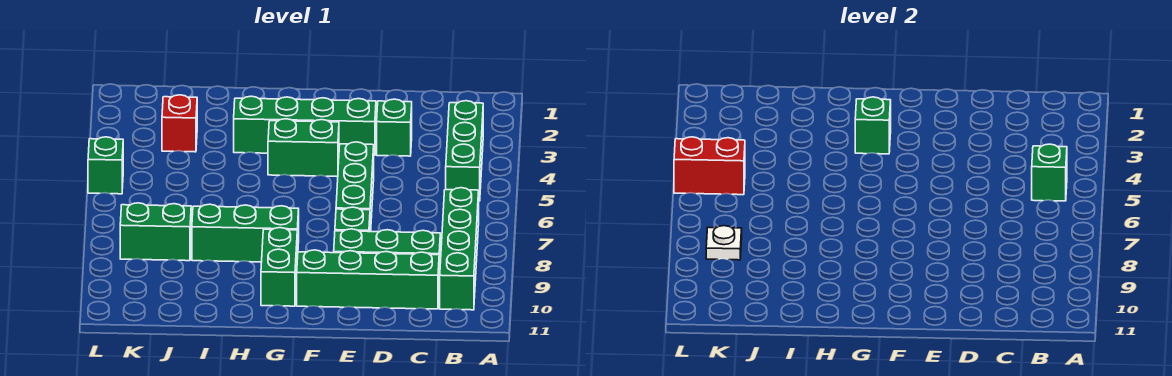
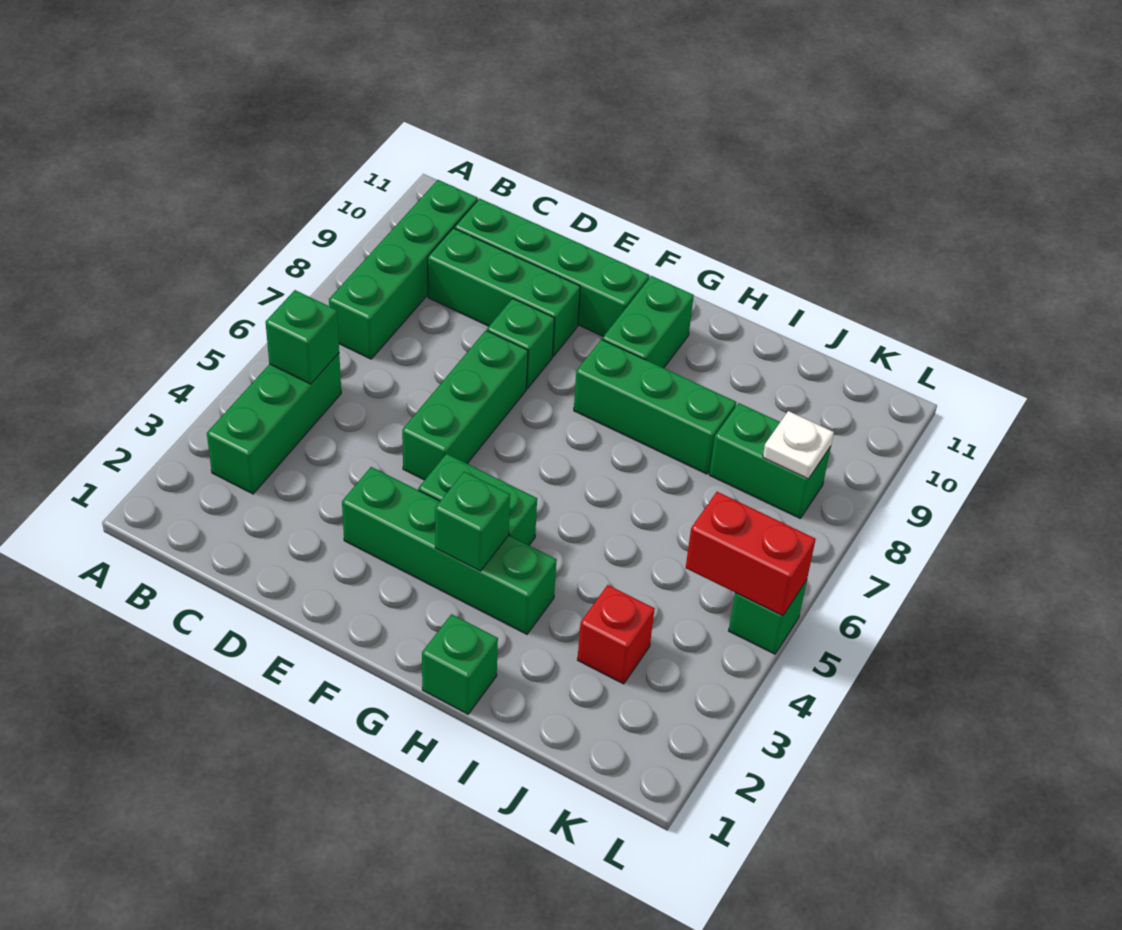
green 1x1 brick [377,99,412,156] -> green 1x1 brick moved to [422,614,498,714]

